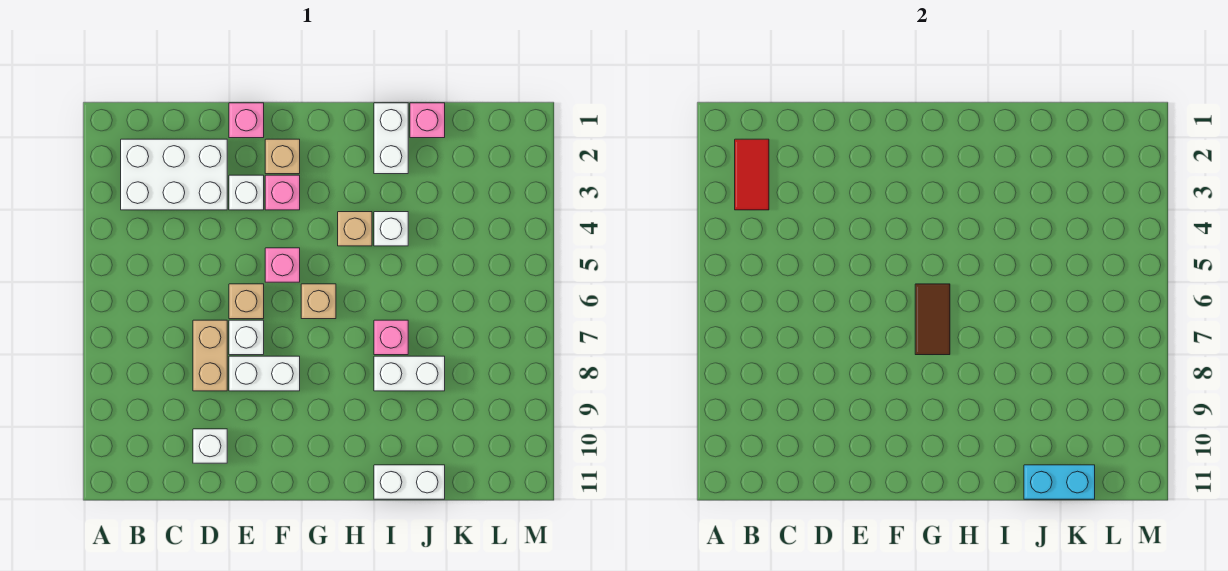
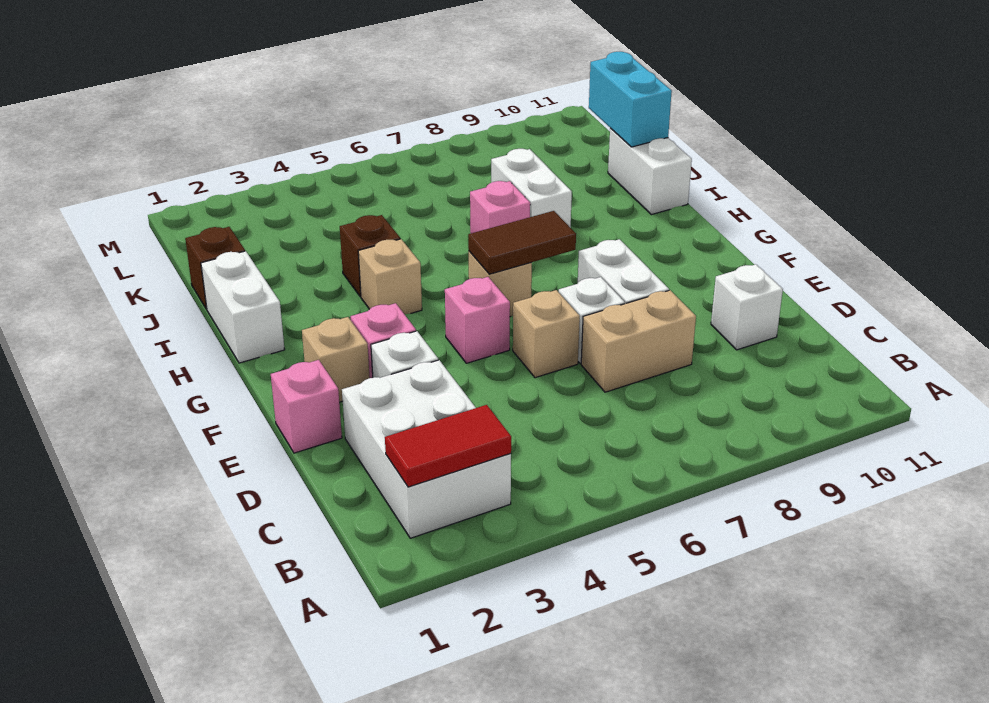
white 1x2 brick [374,103,408,174] -> white 1x2 brick turned to [201,251,285,363]
white 1x1 brick [374,212,408,246] -> brown 1x1 brick [340,215,400,297]
pink 1x1 brick [410,103,445,138] -> brown 1x1 brick [185,227,245,309]

